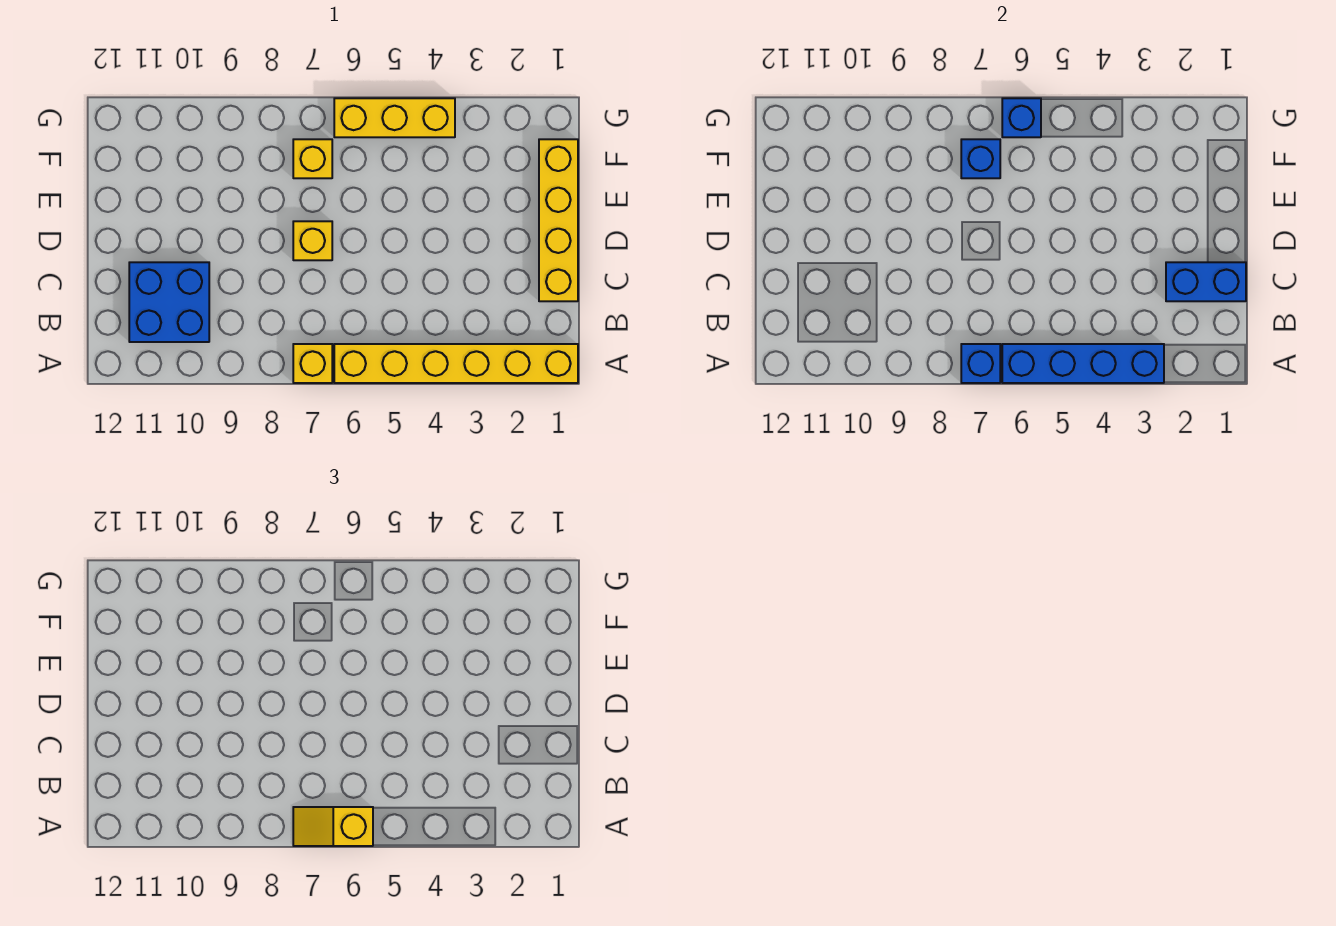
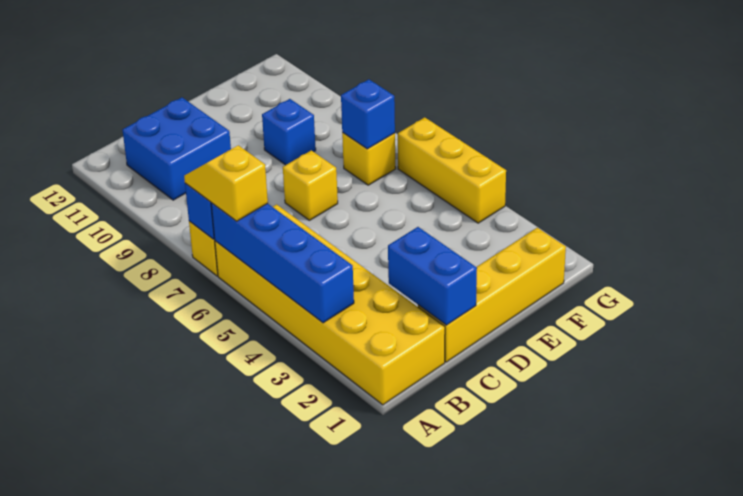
yellow 1x6 brick [334,344,578,383] -> yellow 2x6 brick [215,204,445,405]
blue 1x1 brick [1002,98,1041,137] -> blue 1x1 brick moved to [262,99,316,165]

